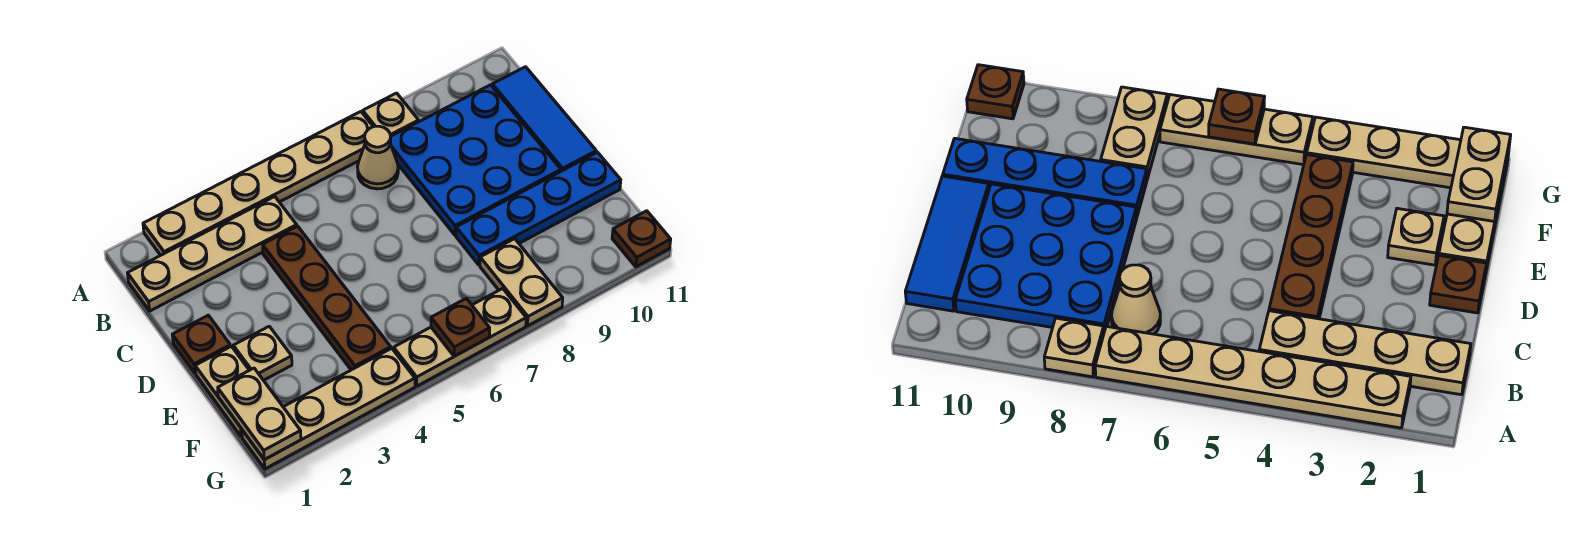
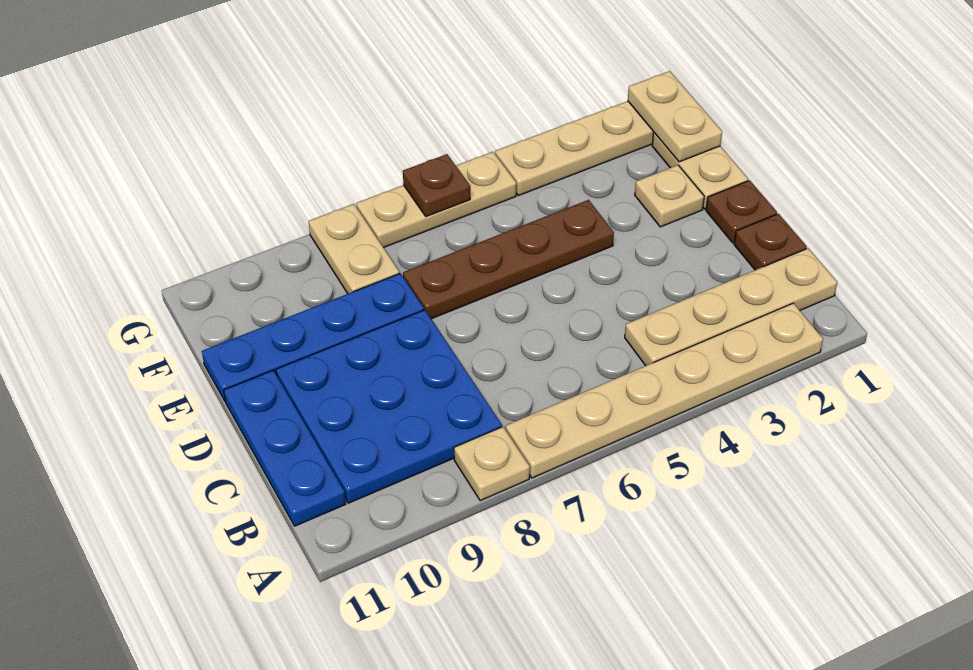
tan 1x1 cone [357,126,398,189] -> none
blue 1x3 tile [492,67,596,171] -> blue 1x3 plate [224,370,346,526]
brown 1x4 plate [263,226,391,370] -> brown 1x4 plate turned to [403,200,614,319]
brown 1x1 plate [612,211,671,267] -> brown 1x1 plate moved to [734,214,807,270]

